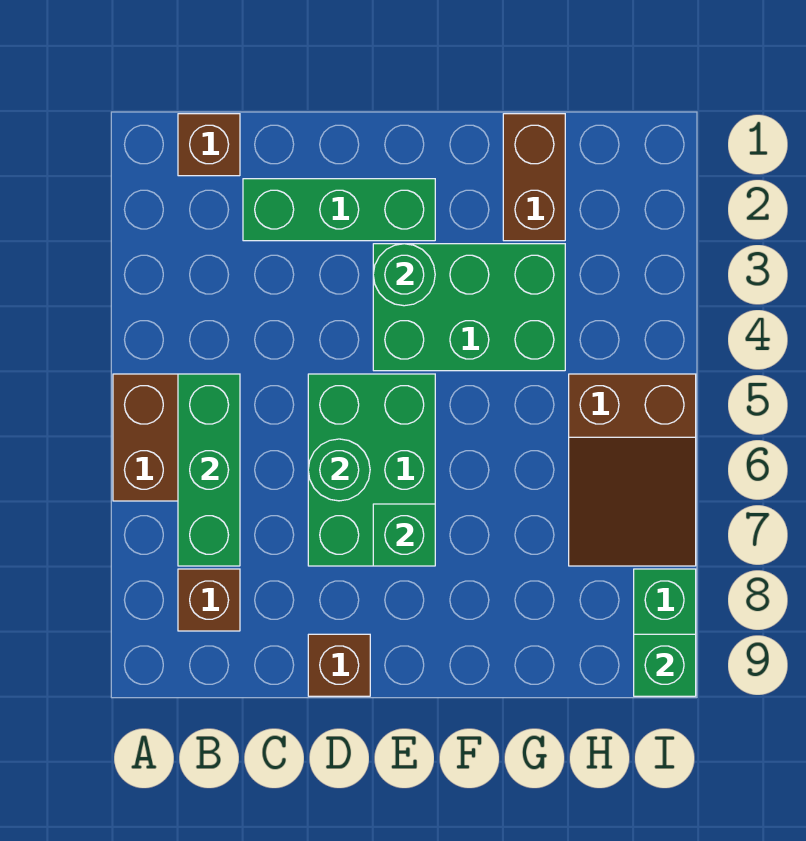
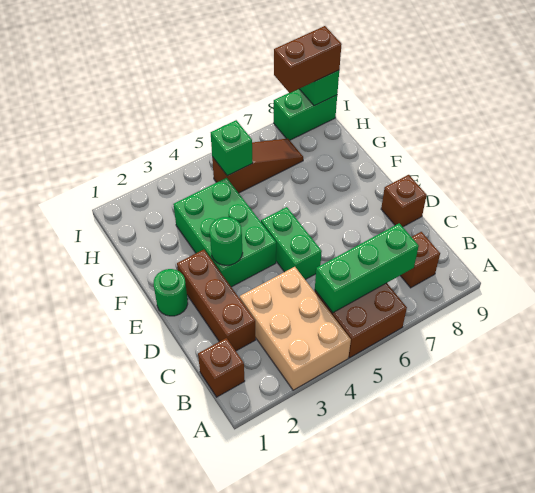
none -> tan 2x3 brick [240,267,351,390]
green 1x3 brick [243,179,435,241] -> brown 1x3 brick [177,250,256,351]
green 2x3 brick [308,374,435,566] -> green 1x2 brick [261,207,322,280]
green 1x1 round brick [308,439,370,501] -> green 1x1 round brick moved to [154,269,188,316]
green 1x1 brick [373,504,435,566] -> green 1x1 brick moved to [211,120,253,176]
brown 1x2 brick [503,114,565,241] -> brown 1x2 brick moved to [274,26,342,93]
brown 2x3 slope [569,374,696,566] -> brown 1x3 slope [212,139,303,193]

